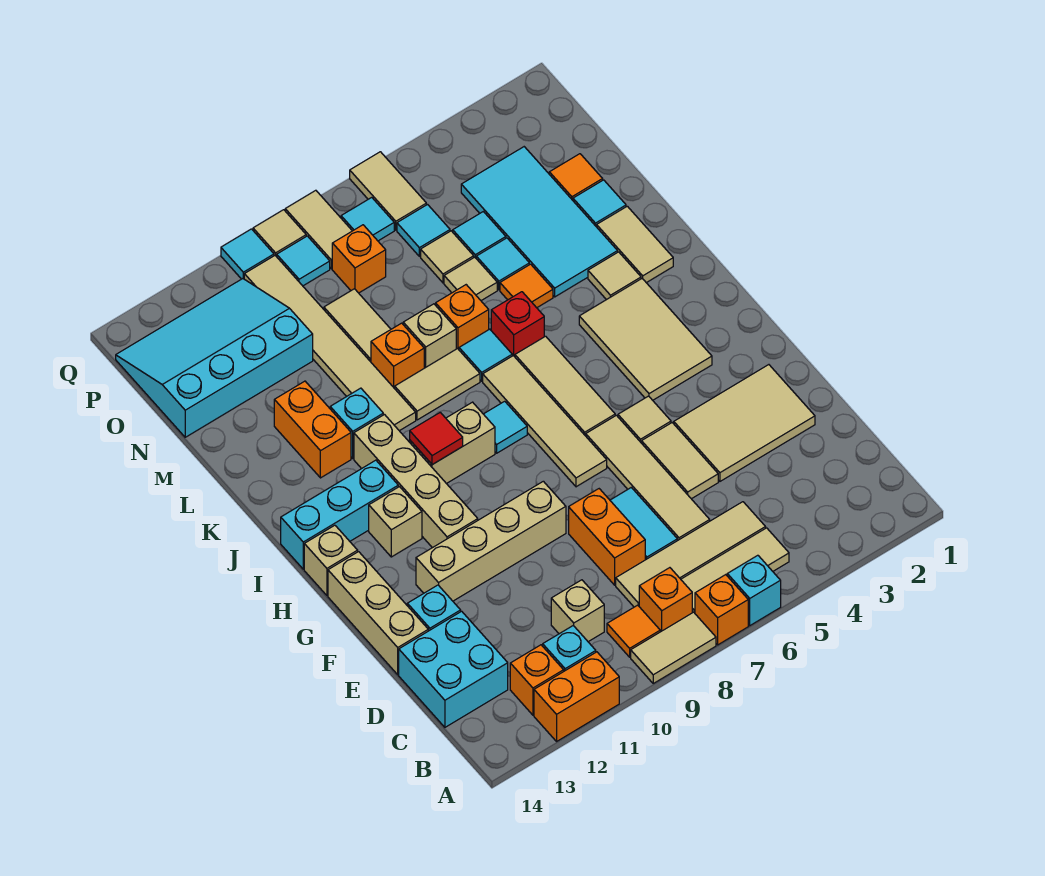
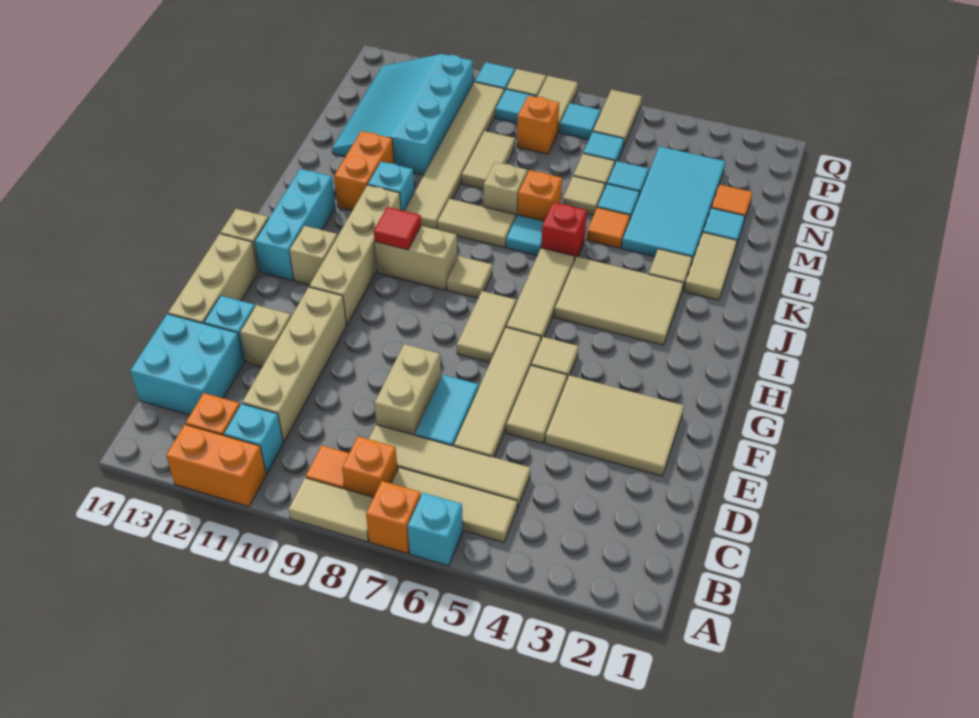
tan 1x1 brick [551,580,604,642] -> tan 1x1 brick moved to [240,305,291,367]
orange 1x2 brick [569,489,645,585] -> tan 1x2 brick [374,344,441,435]
tan 1x4 brick [416,481,566,601] -> tan 1x4 brick turned to [242,287,346,442]
tan 1x4 tile [483,356,607,487] -> tan 1x2 tile [457,291,516,363]
tan 2x3 tile [579,278,712,400] -> tan 2x3 tile turned to [554,257,683,345]
cyan 1x1 tile [484,401,527,453] -> tan 1x1 tile [447,256,492,298]
cyan 1x3 brick [281,460,398,569] -> cyan 1x3 brick turned to [255,169,335,280]
orange 1x1 brick [371,323,424,389] -> none
cyan 3x4 slope [116,279,313,437] -> cyan 3x4 slope turned to [332,54,473,175]

